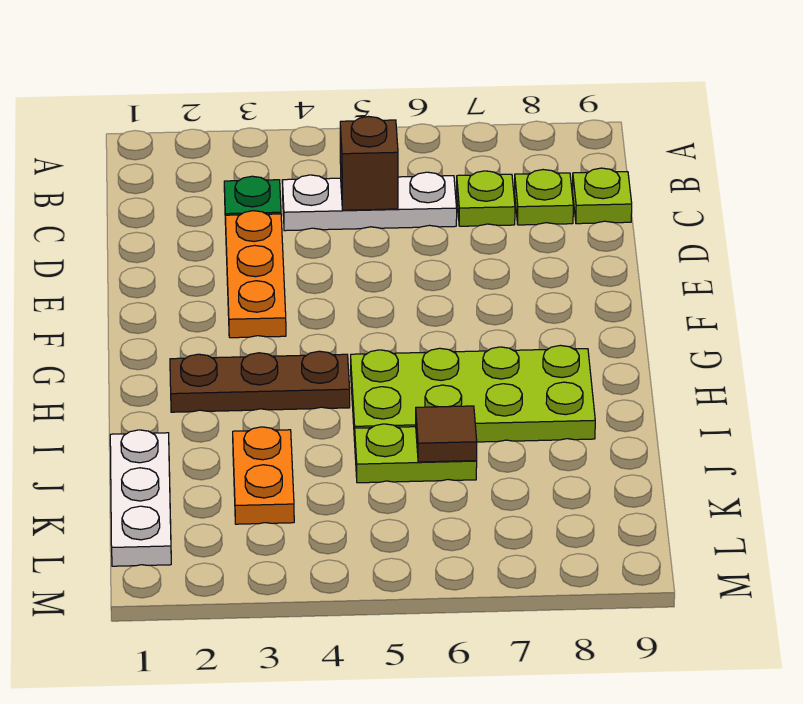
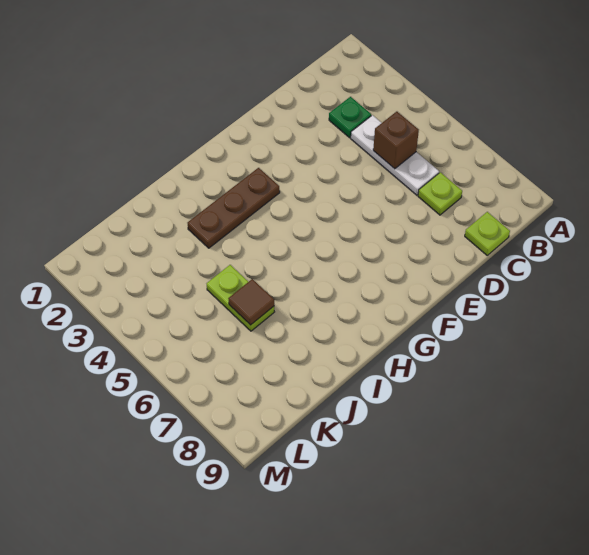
lime 1x1 plate [515,170,573,225] -> none
orange 1x3 plate [225,211,286,338] -> none
brown 1x3 plate [170,351,350,412] -> brown 1x3 plate turned to [188,168,280,248]
lime 2x4 plate [351,345,595,442] -> none
white 1x3 plate [110,430,171,566] -> none
orange 1x2 plate [233,427,294,524] -> none

